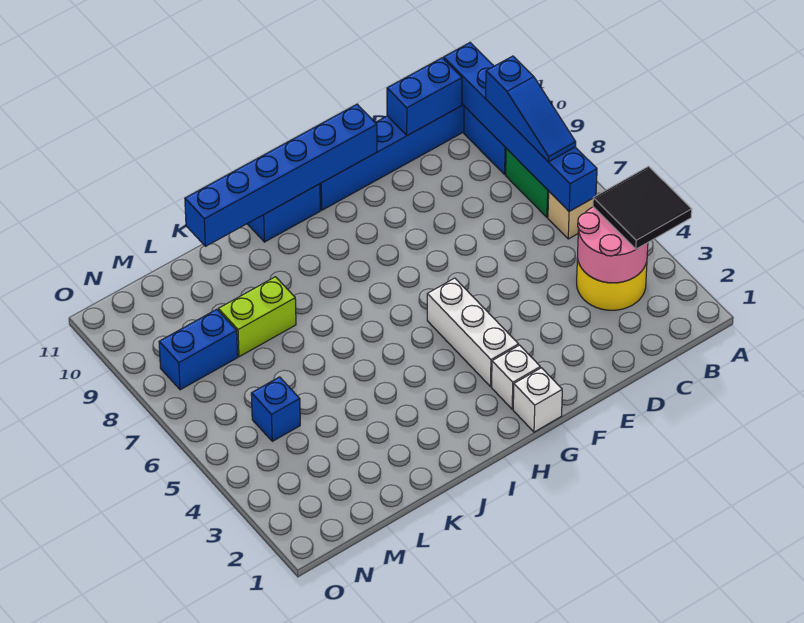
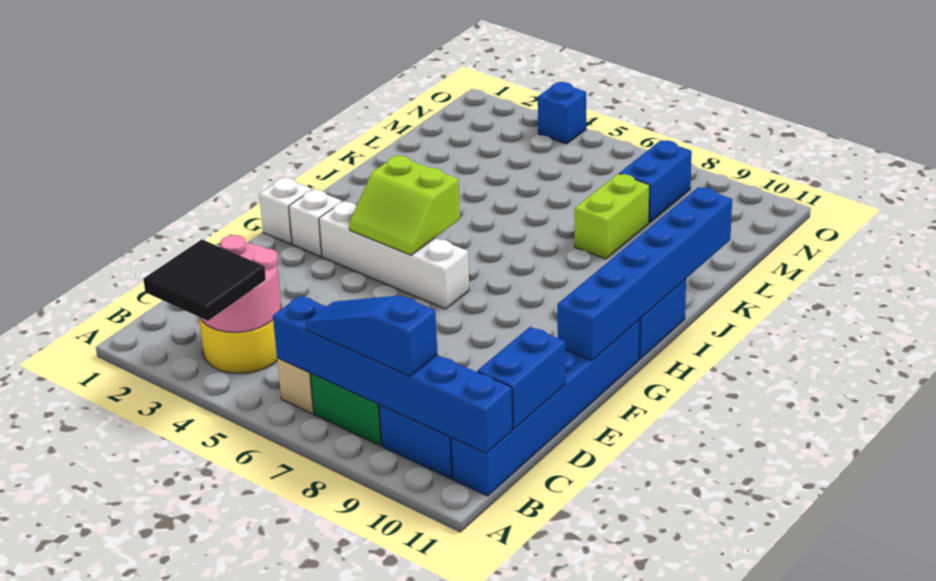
white 1x3 brick [427,278,519,387] -> white 1x4 brick [319,201,469,309]
none -> lime 2x2 slope [349,155,460,255]
blue 1x1 brick [251,377,300,441] -> blue 1x1 brick moved to [538,82,586,144]

